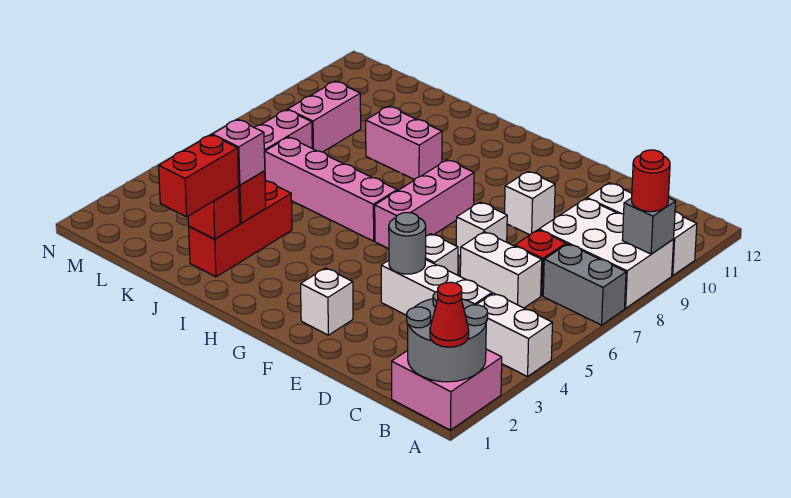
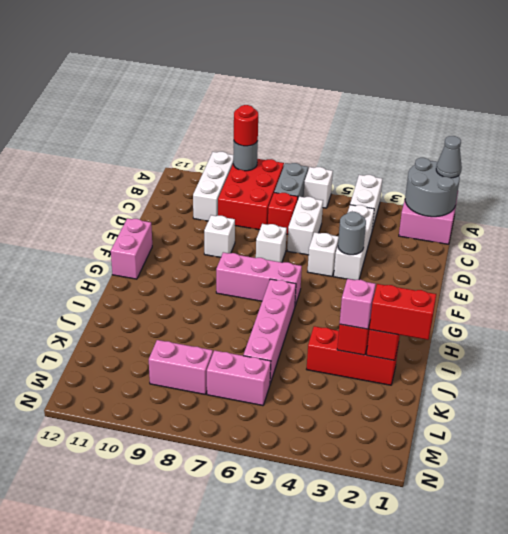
red 1x1 cone [430,282,469,347] -> grey 1x1 cone [436,136,462,178]
white 2x3 brick [539,198,674,308] -> red 2x3 brick [218,159,284,230]
grey 1x1 brick [622,198,676,254] -> grey 1x1 round brick [233,141,258,171]
white 1x1 brick [301,268,353,335] -> white 1x1 brick moved to [304,167,333,208]
pink 1x2 brick [366,106,442,180] -> pink 1x2 brick moved to [111,218,152,279]

